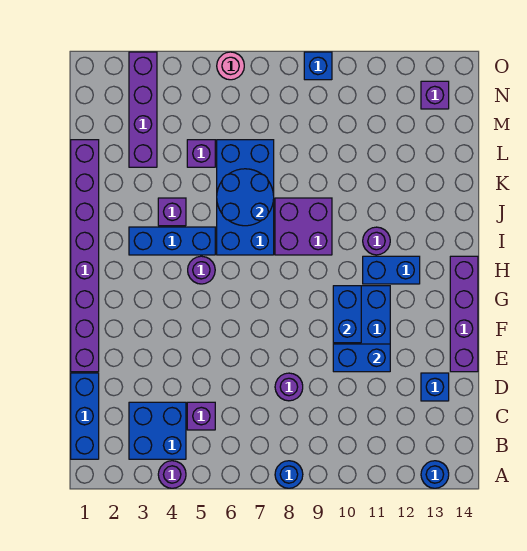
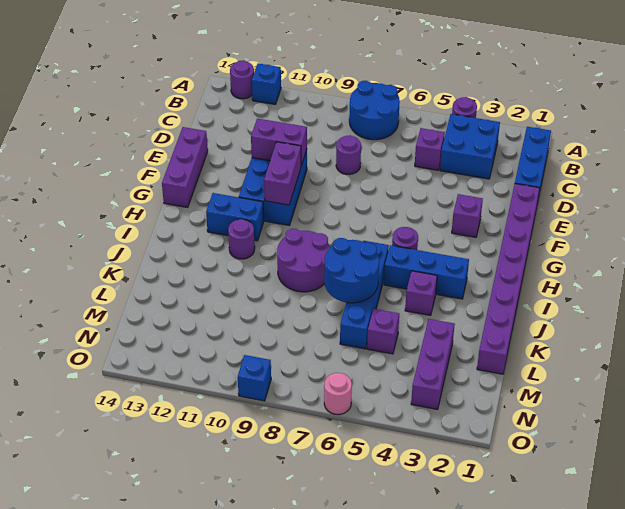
blue 1x1 round brick [275,461,303,488] -> blue 2x2 round brick [349,81,400,140]
blue 1x1 round brick [421,461,449,488] -> purple 1x1 round brick [230,61,254,99]
blue 1x1 brick [421,373,449,401] -> blue 1x1 brick moved to [252,63,281,104]
blue 1x2 brick [333,344,390,372] -> purple 1x2 brick [251,119,307,166]
purple 1x4 brick [450,256,478,372] -> purple 1x3 brick [162,127,208,207]
blue 1x2 brick [333,286,361,343] -> purple 1x2 brick [264,142,301,205]
blue 2x4 brick [217,140,274,255] -> blue 1x4 brick [340,241,389,349]
purple 2x2 brick [275,198,332,255] -> purple 2x2 round brick [277,229,330,292]
purple 1x4 brick [129,52,157,167] -> purple 1x3 brick [411,319,455,409]
purple 1x1 brick [421,81,449,109] -> purple 1x1 brick moved to [452,194,483,237]

